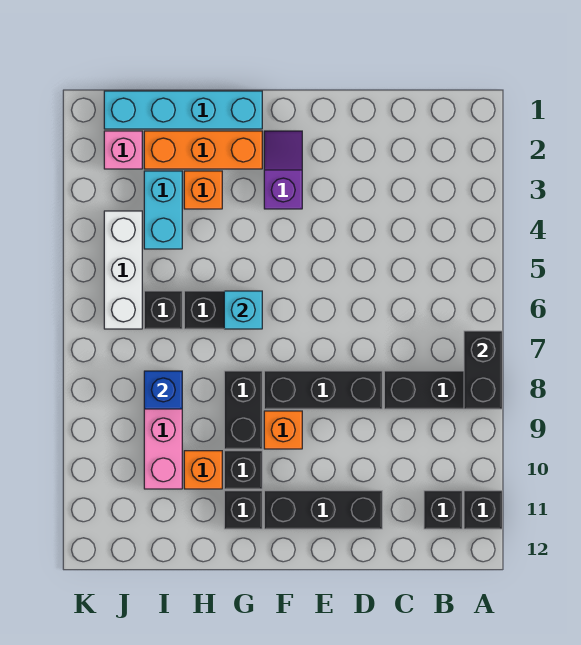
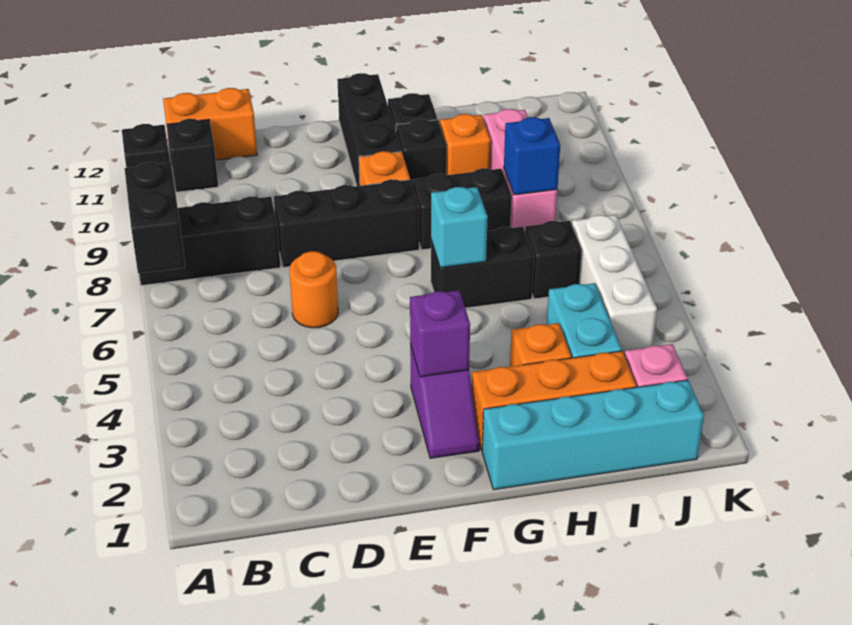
none -> orange 1x2 brick [163,88,257,160]
none -> orange 1x1 round brick [290,251,338,328]
black 1x3 brick [264,491,382,529] -> black 1x3 brick turned to [337,73,402,186]
none -> purple 1x1 brick [410,290,470,377]
black 1x2 brick [224,371,262,449] -> black 1x2 brick turned to [413,168,512,250]

